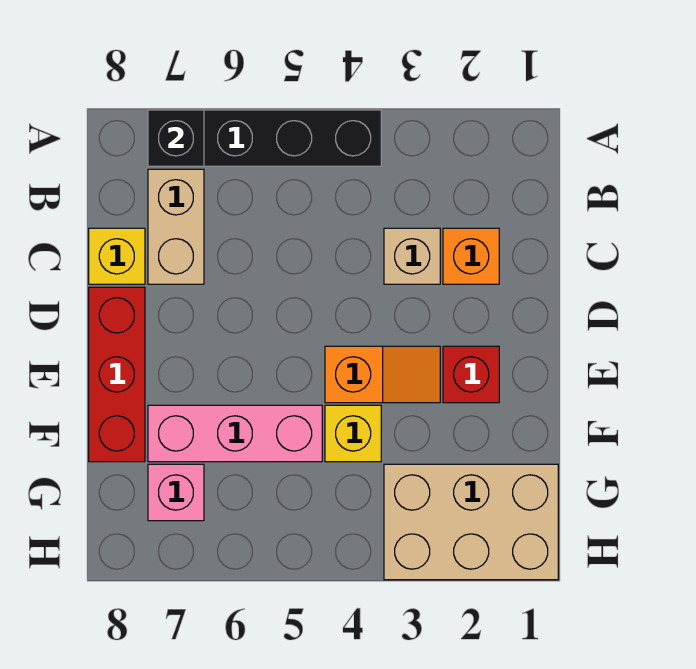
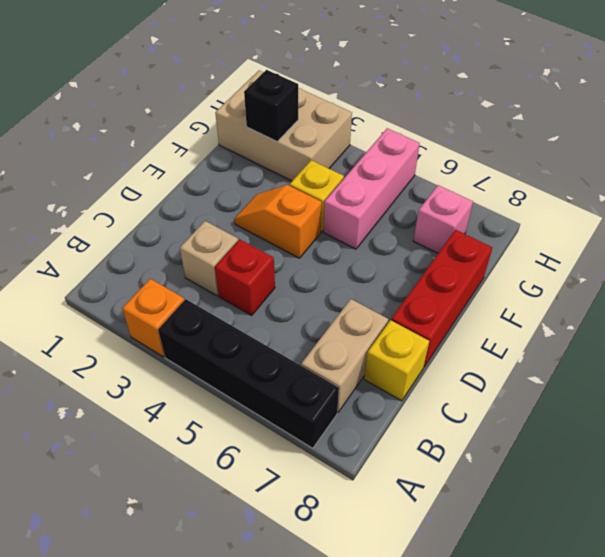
black 1x1 brick [148,110,204,166] -> black 1x1 brick moved to [244,70,298,141]
orange 1x1 brick [443,228,499,284] -> orange 1x1 brick moved to [122,279,184,357]
red 1x1 brick [443,346,499,403] -> red 1x1 brick moved to [215,239,275,315]
pink 1x3 brick [148,405,322,462] -> pink 1x3 brick turned to [323,128,420,249]

